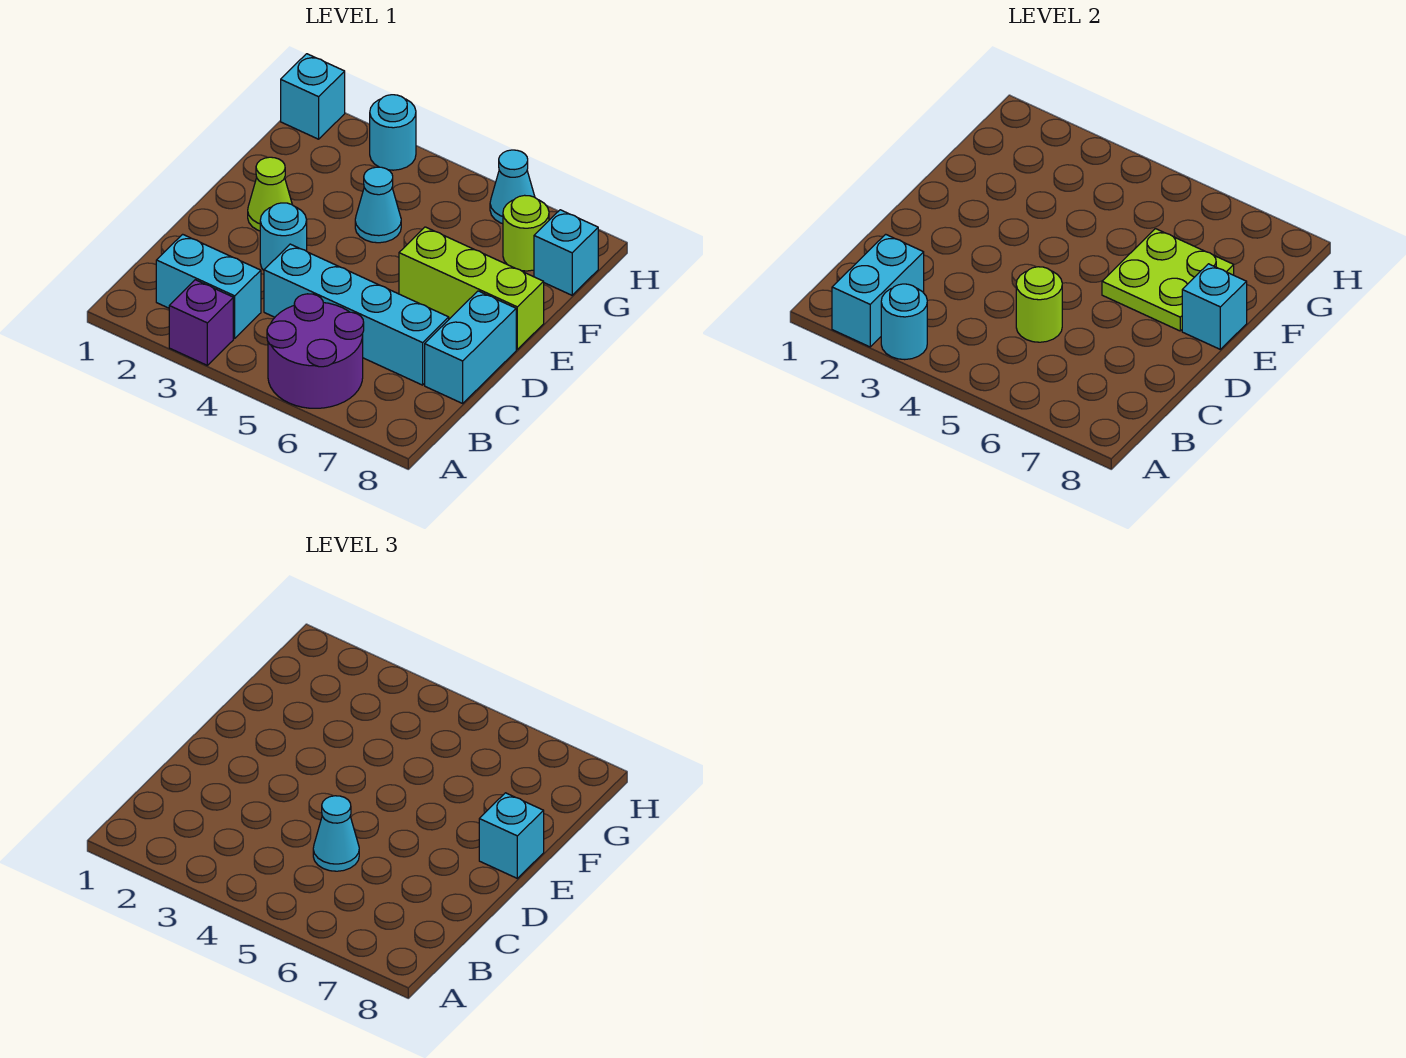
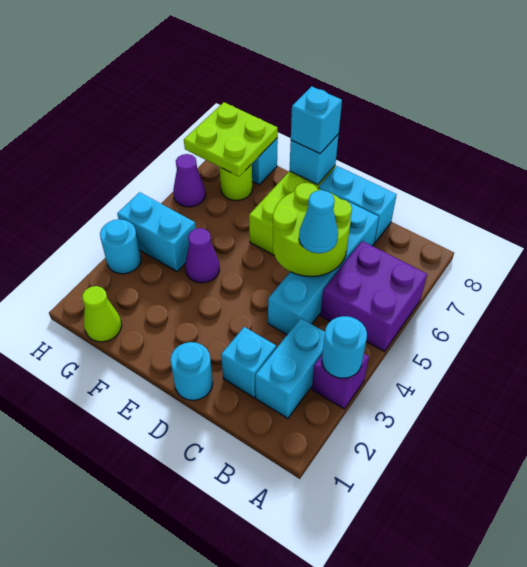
cyan 1x2 brick [832,234,924,347] -> cyan 1x2 brick moved to [117,192,196,271]
purple 2x2 round brick [267,294,364,408] -> purple 2x2 brick [320,241,427,351]
lime 1x1 round brick [1016,267,1062,342] -> lime 2x2 round brick [273,183,352,277]
cyan 1x1 round brick [260,203,307,270] -> cyan 1x1 round brick moved to [170,342,213,400]
lime 1x1 cone [248,157,292,231] -> lime 1x1 cone moved to [82,286,122,342]
lime 2x2 plate [1102,229,1234,331] -> lime 2x2 plate moved to [184,102,278,176]
cyan 1x1 cone [355,167,401,243] -> purple 1x1 cone [185,228,220,283]
cyan 1x1 brick [281,54,345,139] -> cyan 1x1 brick moved to [221,327,276,397]
cyan 1x1 cone [490,150,535,224] -> purple 1x1 cone [173,154,206,207]

